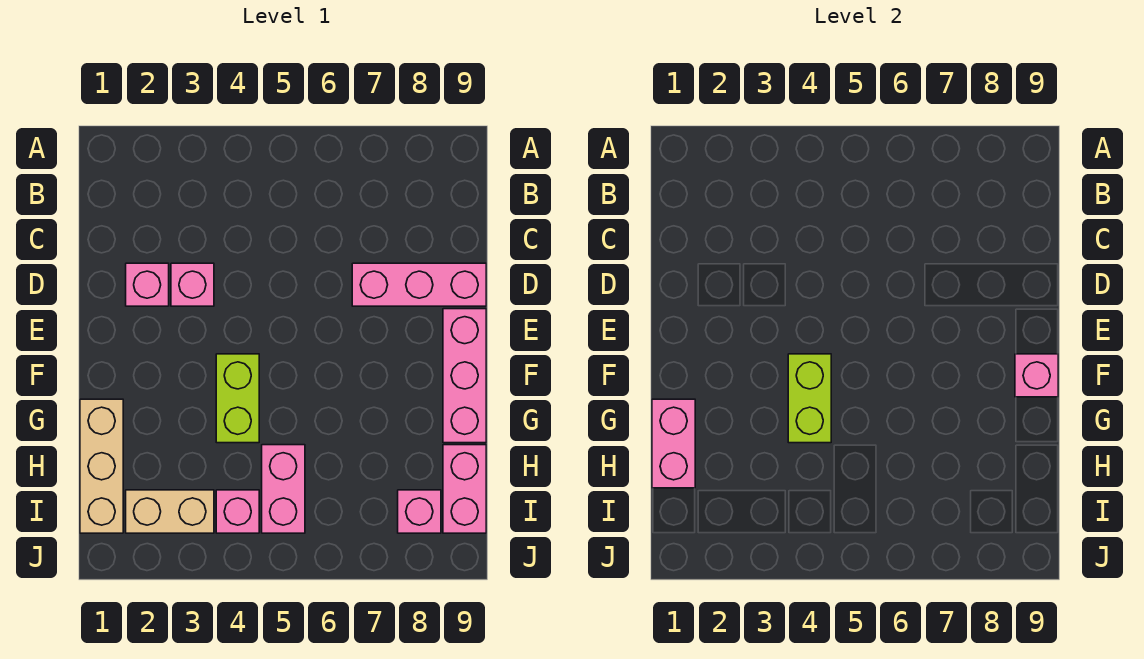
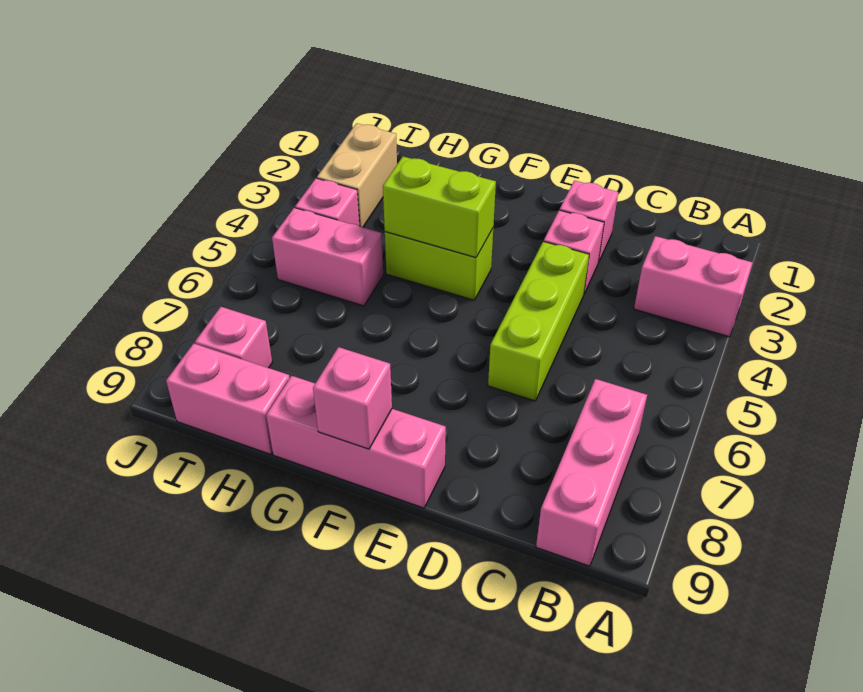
none -> lime 1x3 brick [488,241,589,401]
pink 1x3 brick [352,263,486,306] -> pink 1x3 brick moved to [536,379,647,566]
tan 1x3 brick [80,399,123,533] -> none
pink 1x2 brick [652,399,695,488] -> pink 1x2 brick moved to [634,236,752,337]

